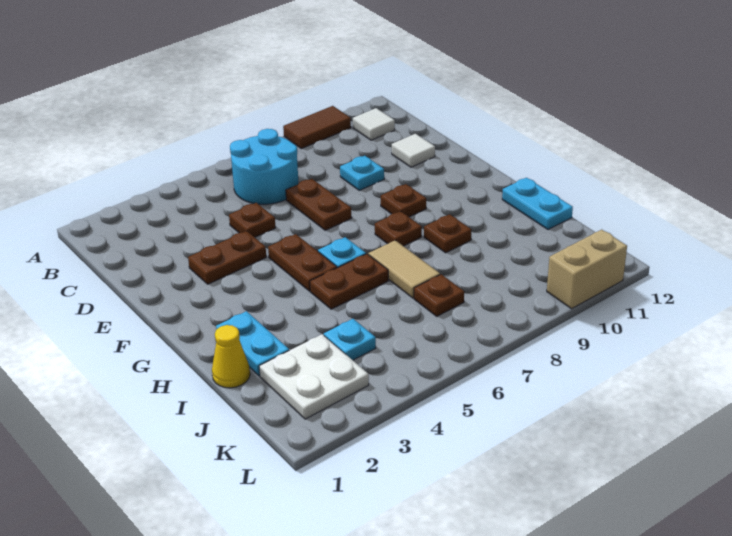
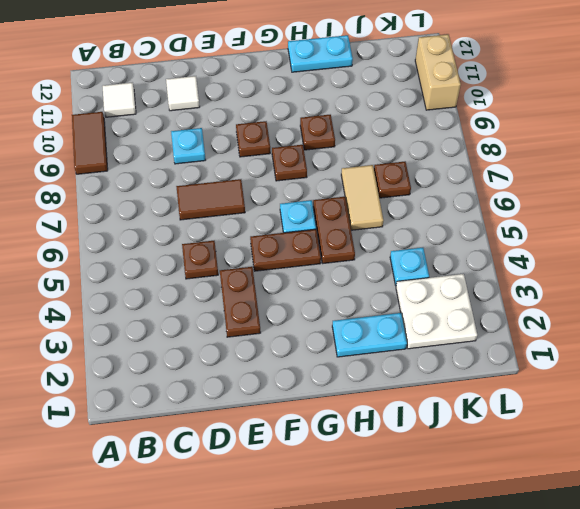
cyan 2x2 round brick [230,129,299,204] -> none
brown 1x2 plate [286,179,352,230] -> brown 1x2 tile [176,179,245,220]
tan 1x2 tile [368,240,440,298] -> tan 1x2 tile turned to [341,165,383,230]
yellow 1x1 cone [212,325,250,388] -> none

